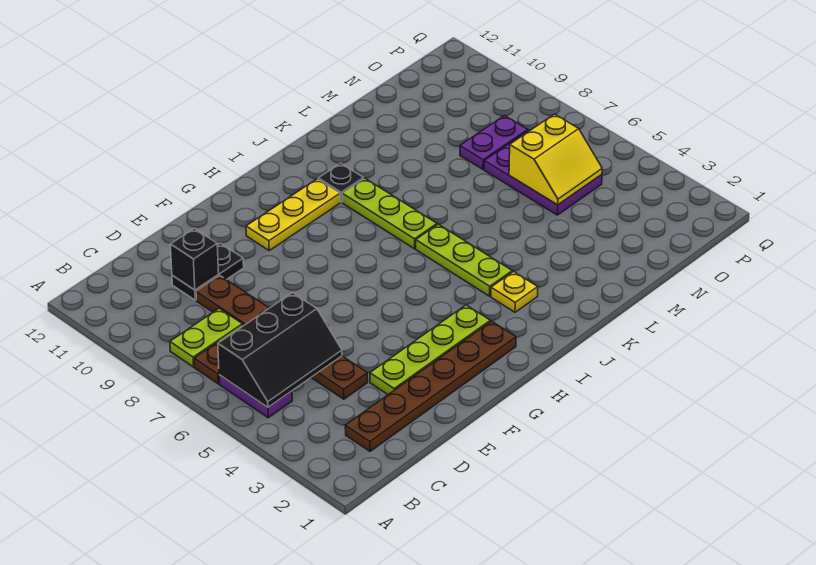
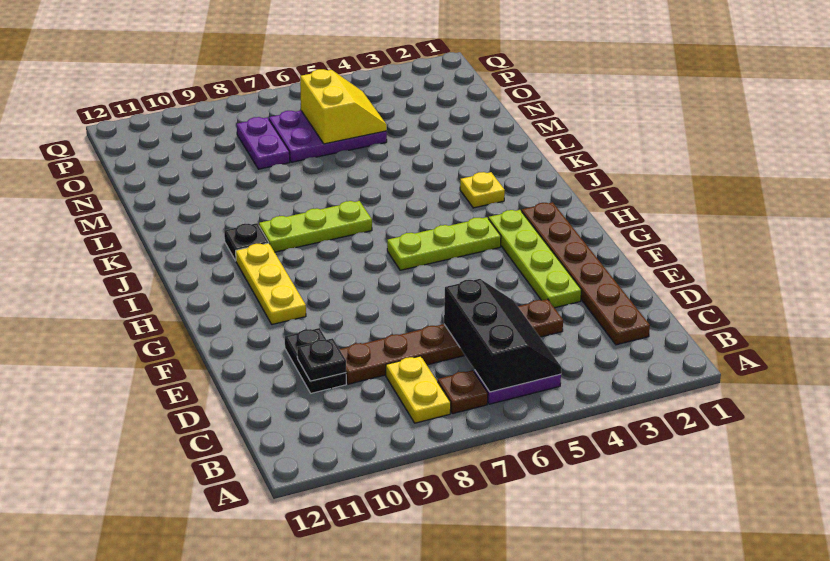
lime 1x2 plate [170,308,243,367] -> yellow 1x2 plate [386,356,451,423]
black 1x1 brick [170,228,219,290] -> black 1x1 plate [297,338,346,381]
lime 1x3 plate [416,224,512,296] -> lime 1x3 plate moved to [387,217,501,270]

